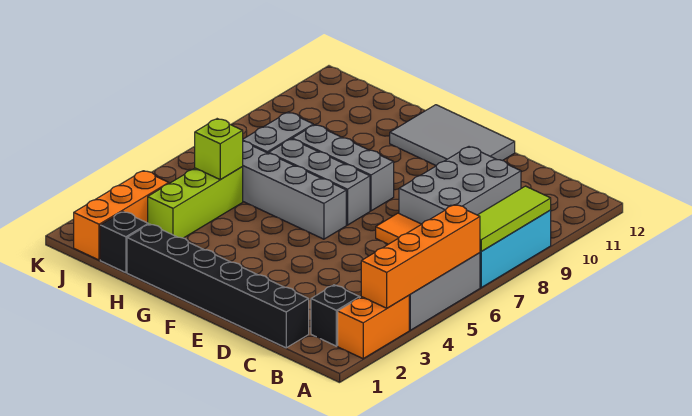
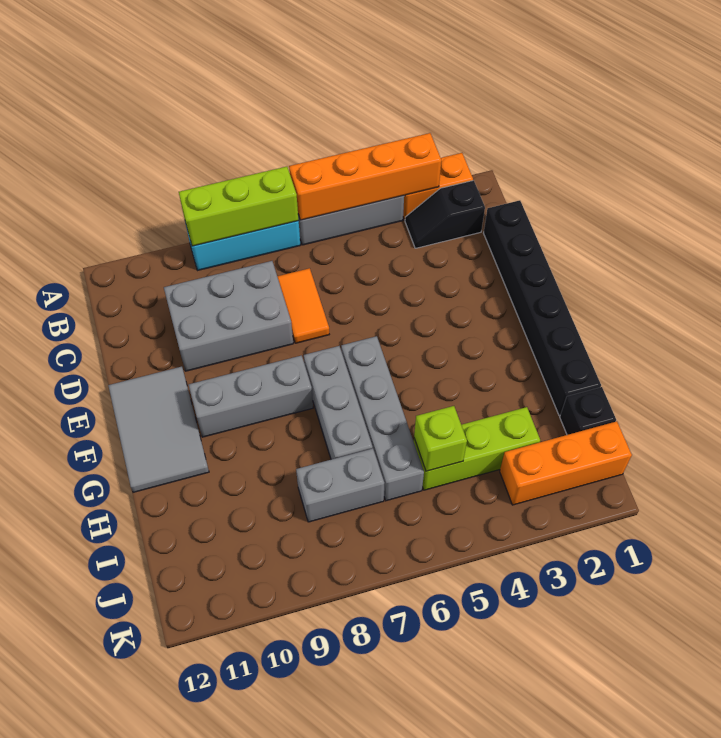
lime 1x3 tile [478,186,551,251] -> lime 1x3 brick [179,167,299,246]
grey 1x3 brick [292,125,394,211] -> grey 1x3 brick turned to [189,356,313,437]

